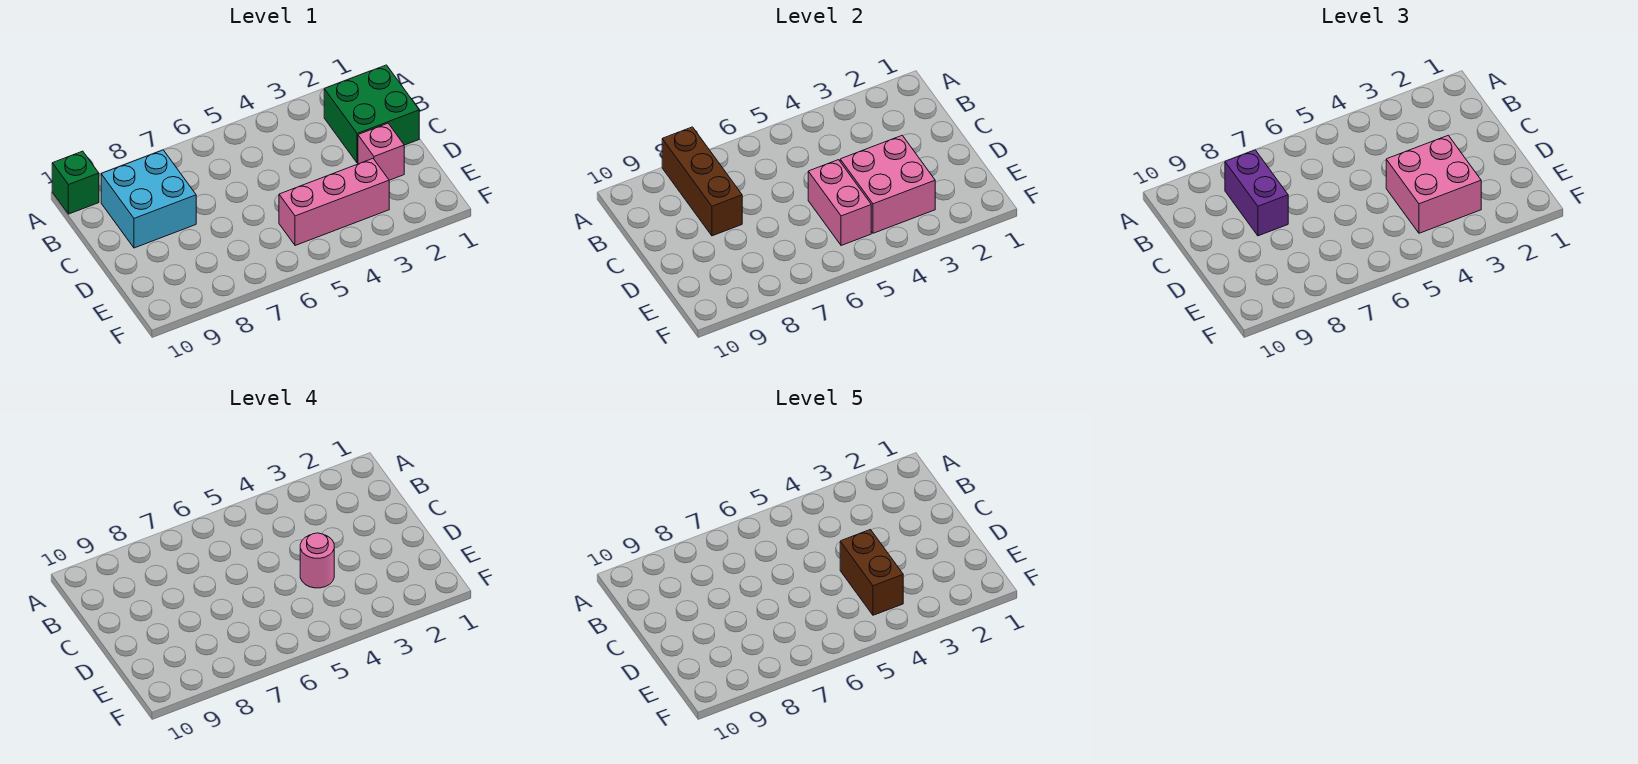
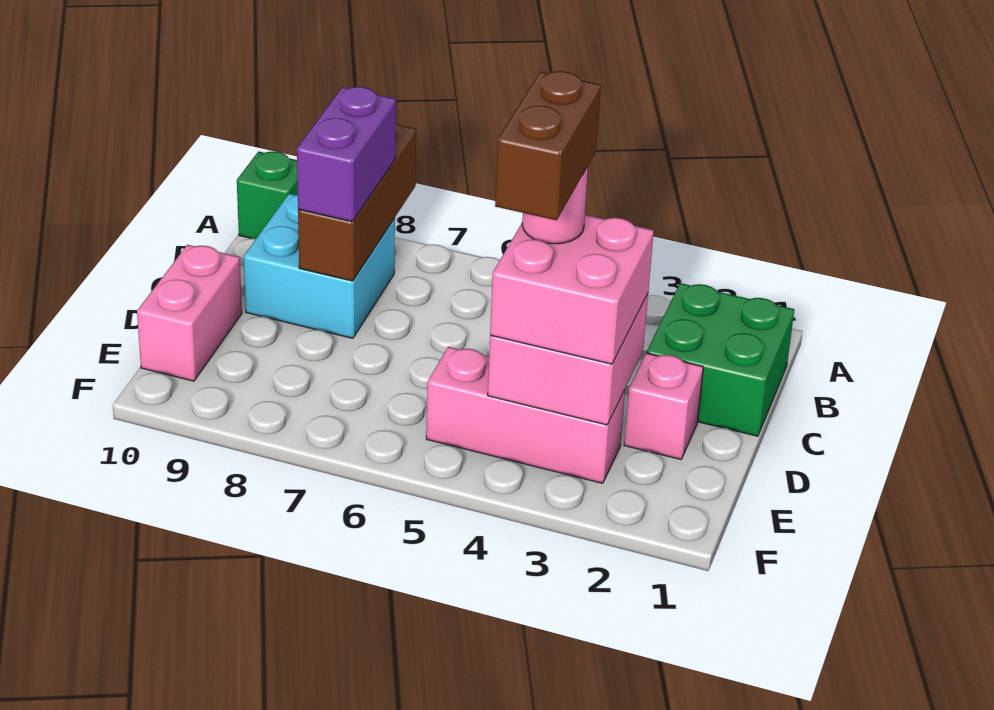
pink 1x2 brick [808,160,871,246] -> pink 1x2 brick moved to [137,245,242,381]

